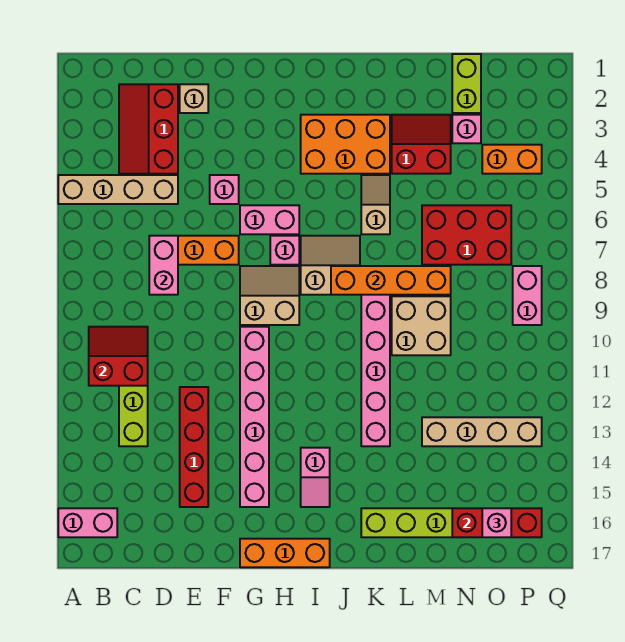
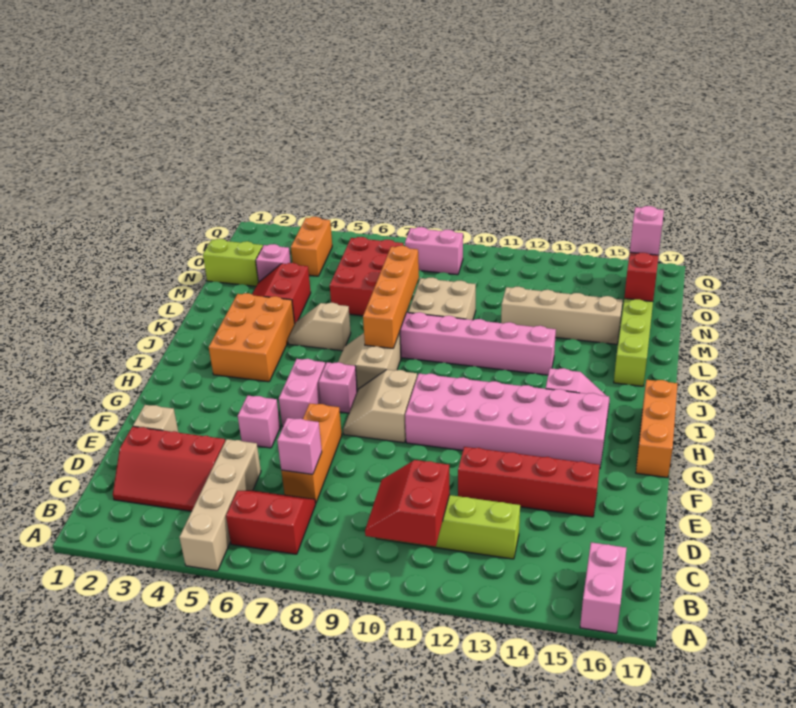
none -> red 2x2 slope [226,490,316,554]
pink 1x2 brick [149,236,178,295] -> pink 1x1 brick [277,418,322,474]
pink 1x6 brick [240,327,269,507] -> pink 2x6 brick [405,374,609,469]
tan 1x4 brick [422,417,542,446] -> tan 1x4 brick turned to [501,287,623,344]

